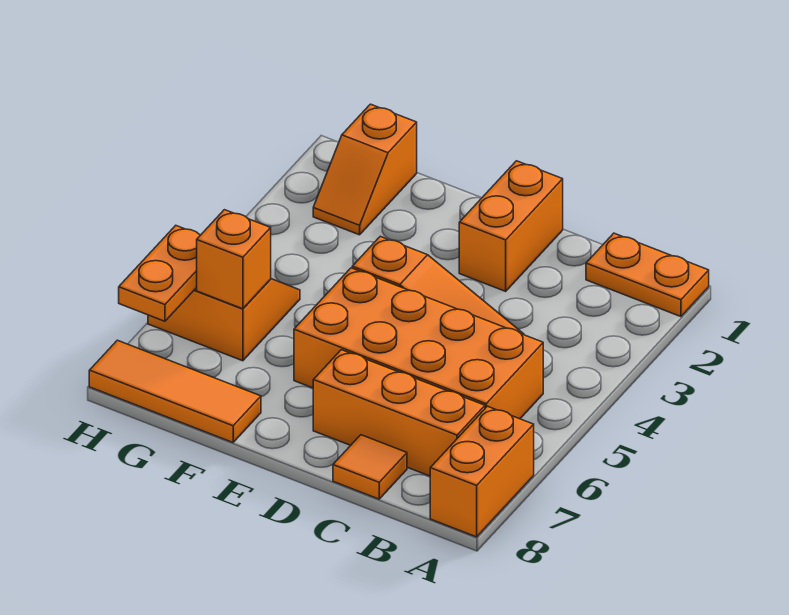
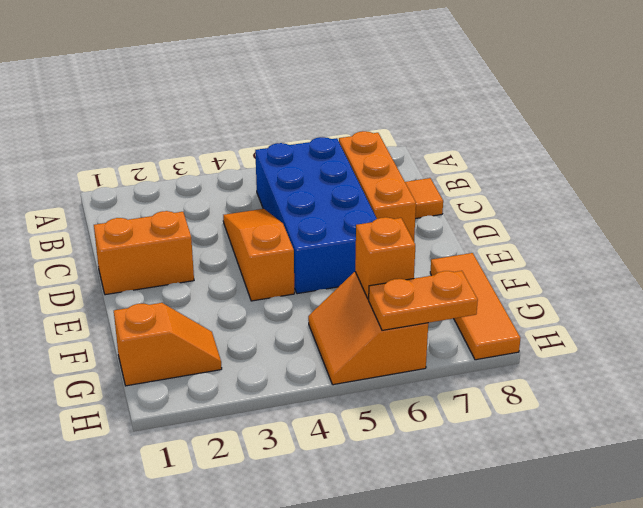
orange 1x2 plate [586,233,709,317] -> none
orange 1x2 brick [430,406,534,537] -> none
orange 2x4 brick [294,268,543,419] -> blue 2x4 brick [255,137,377,294]

